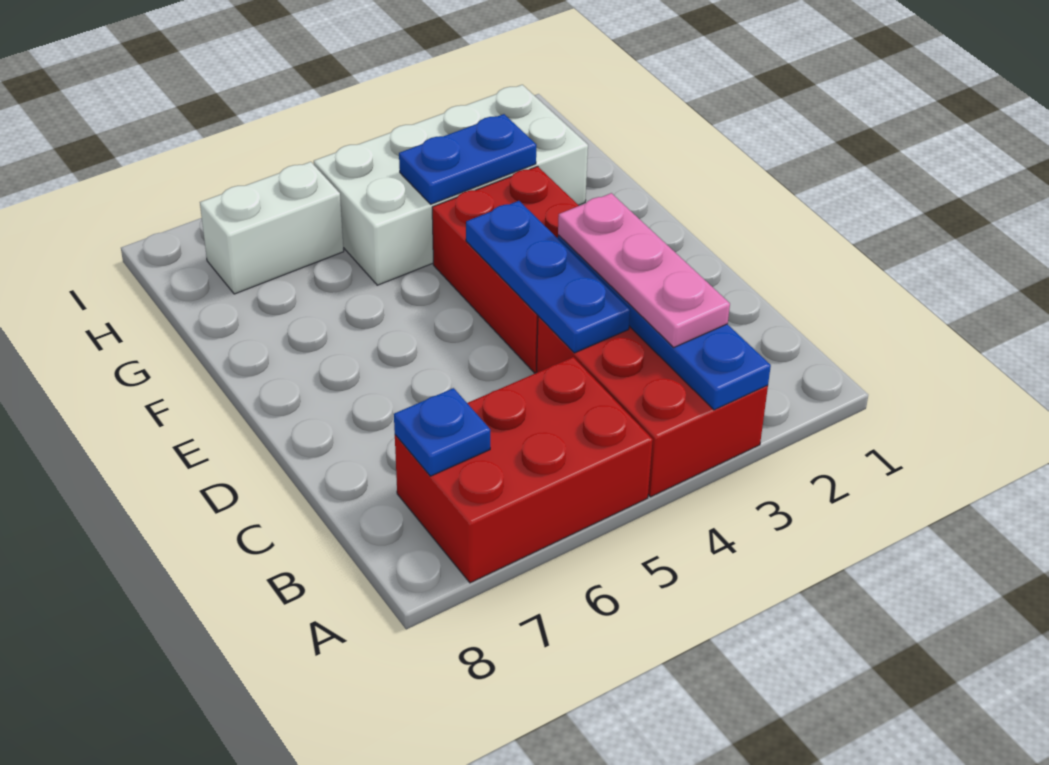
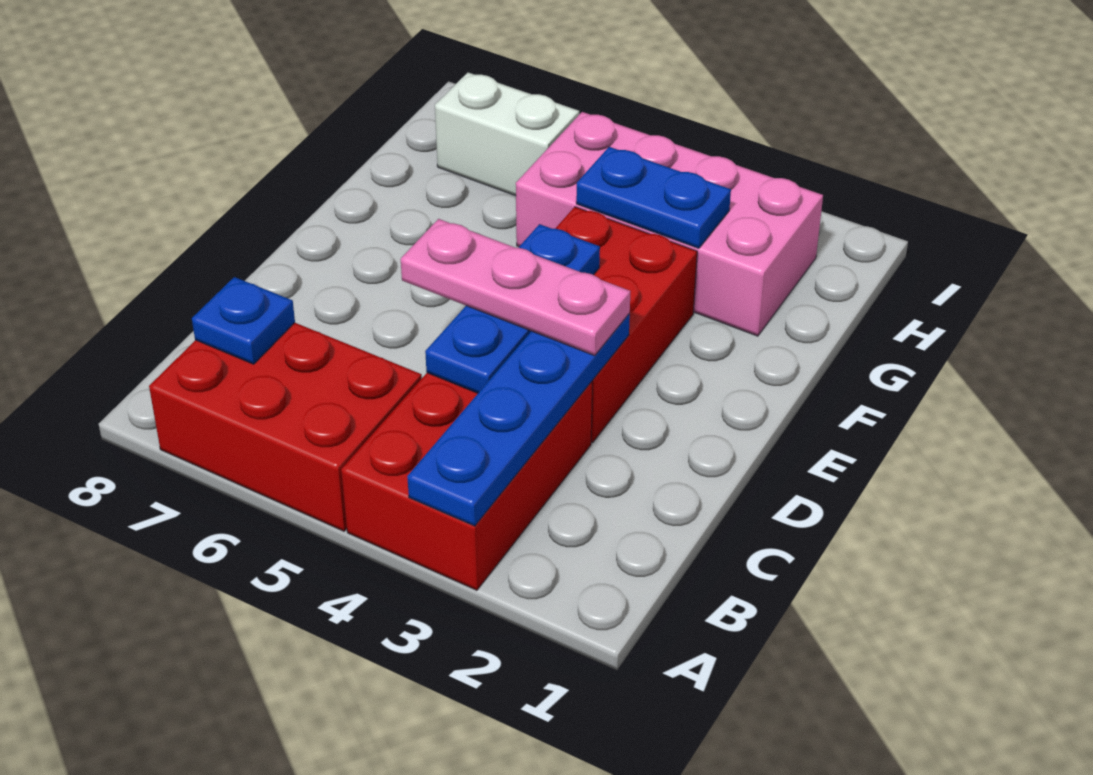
pink 1x3 plate [558,193,730,347] -> pink 1x3 plate turned to [401,219,631,356]
white 2x4 brick [314,85,588,285] -> pink 2x4 brick [516,112,823,336]

